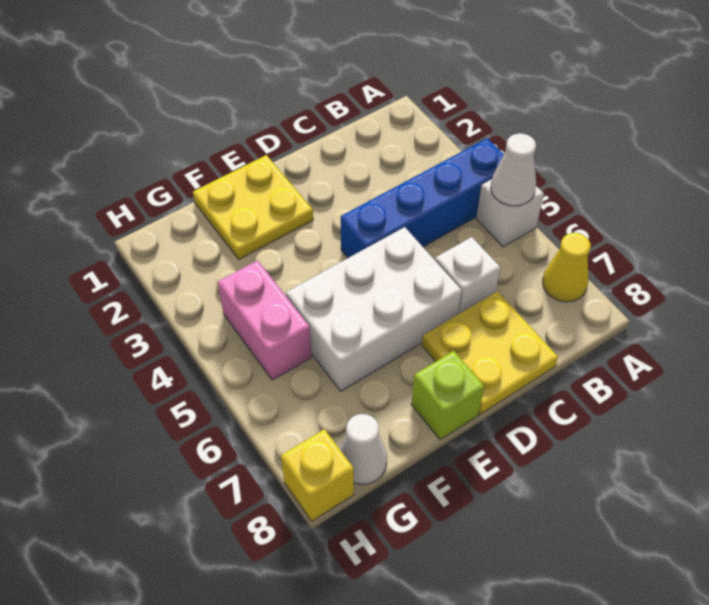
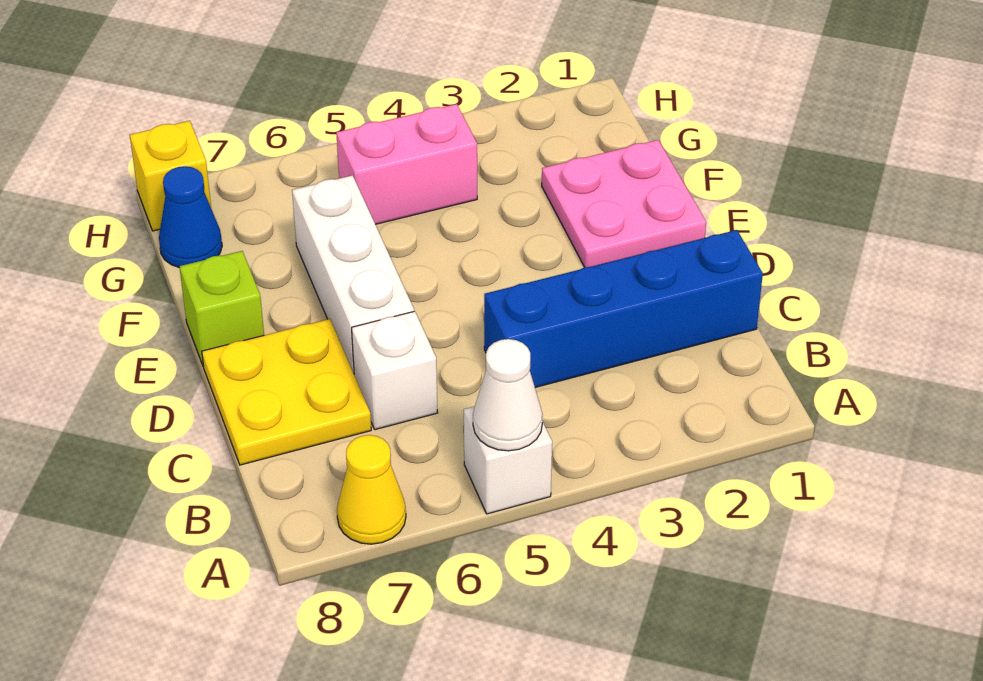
blue 1x4 brick [341,138,504,258] -> blue 1x4 brick turned to [484,230,763,387]
white 2x3 brick [286,227,462,391] -> white 1x3 brick [292,175,414,373]
yellow 2x2 plate [193,155,313,259] -> pink 2x2 plate [542,140,706,267]
white 1x1 cone [340,414,387,485] -> blue 1x1 cone [159,166,222,268]

